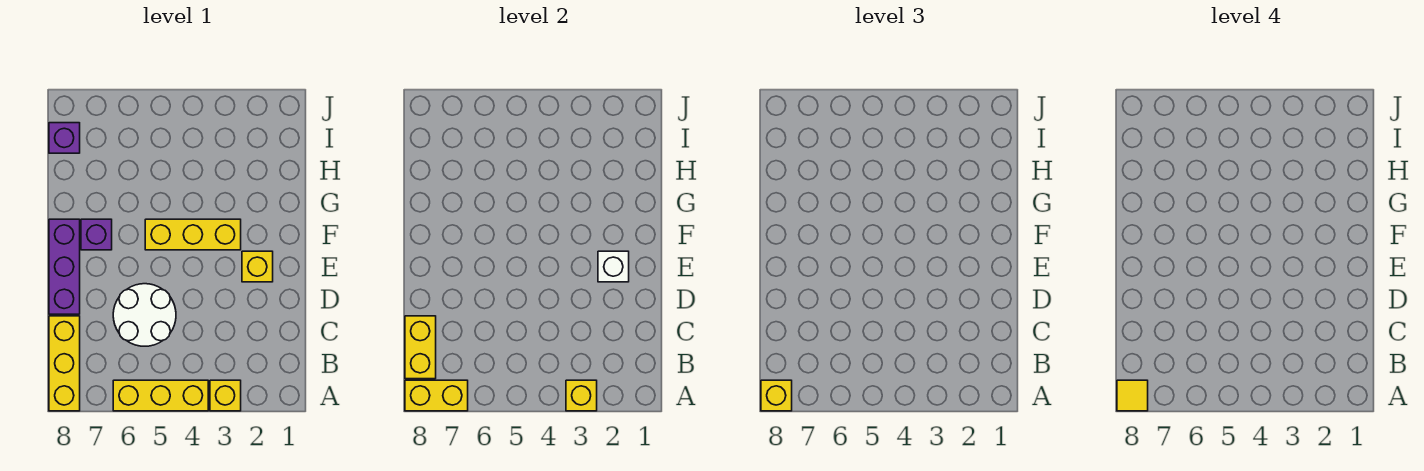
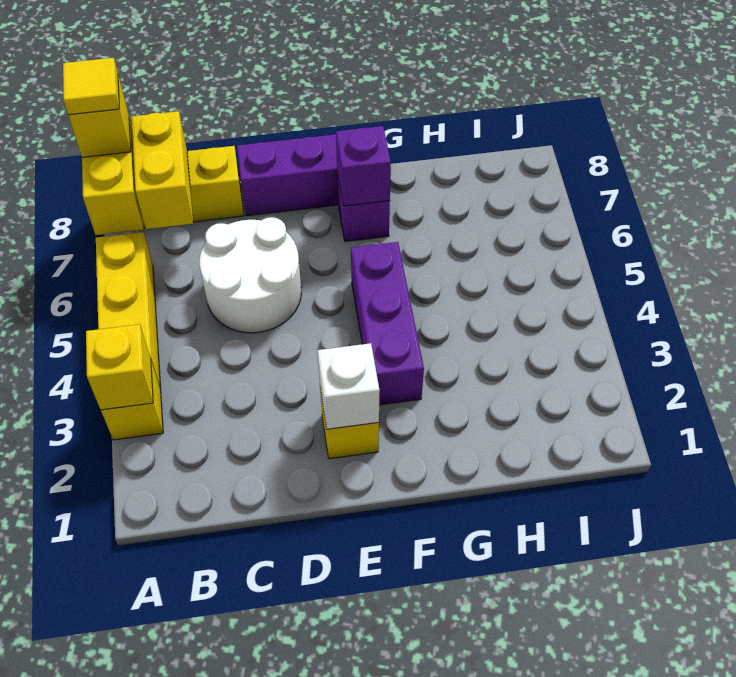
yellow 1x2 brick [405,316,436,379] -> yellow 1x2 brick turned to [132,111,193,229]
yellow 1x3 brick [145,219,241,250] -> purple 1x3 brick [351,242,424,405]
purple 1x1 brick [49,123,80,153] -> purple 1x1 brick moved to [336,126,391,206]

